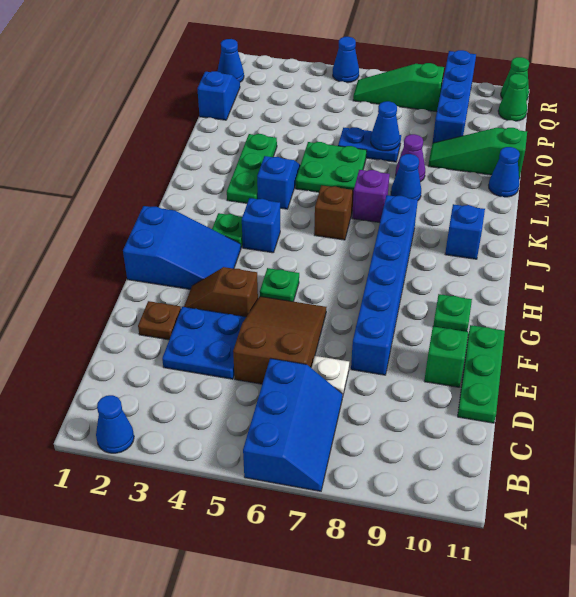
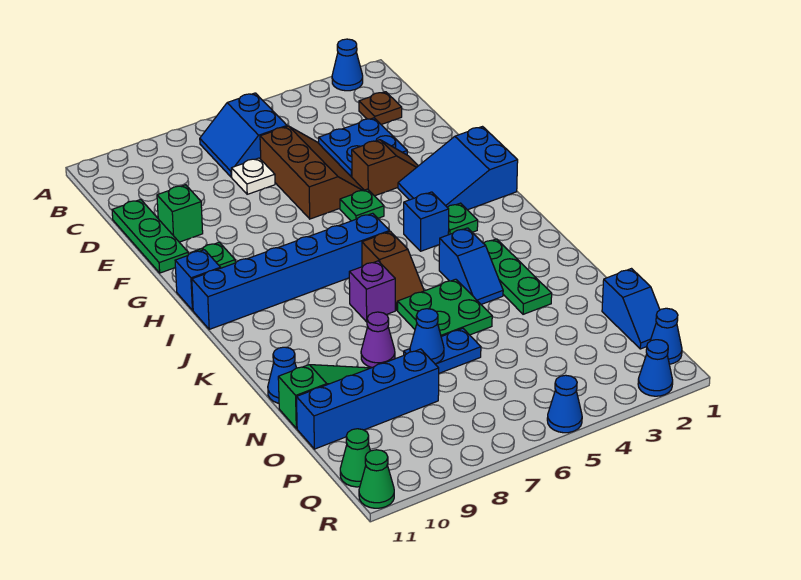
blue 2x3 slope [243,358,343,491] -> blue 2x2 slope [200,93,287,177]
brown 2x3 slope [233,296,326,384] -> brown 2x3 slope turned to [260,126,364,219]
brown 1x1 plate [138,301,181,340] -> brown 1x1 plate moved to [359,92,402,124]
blue 1x6 brick [351,195,418,375] -> blue 1x6 brick turned to [192,213,390,329]
blue 1x1 brick [445,204,485,259] -> blue 1x1 brick moved to [175,250,221,310]
blue 1x1 cone [391,154,421,200] -> blue 1x1 cone moved to [638,340,673,396]
blue 1x4 brick [433,50,476,143] -> blue 1x4 brick turned to [296,349,439,449]
green 1x3 slope [353,63,444,112] -> none

